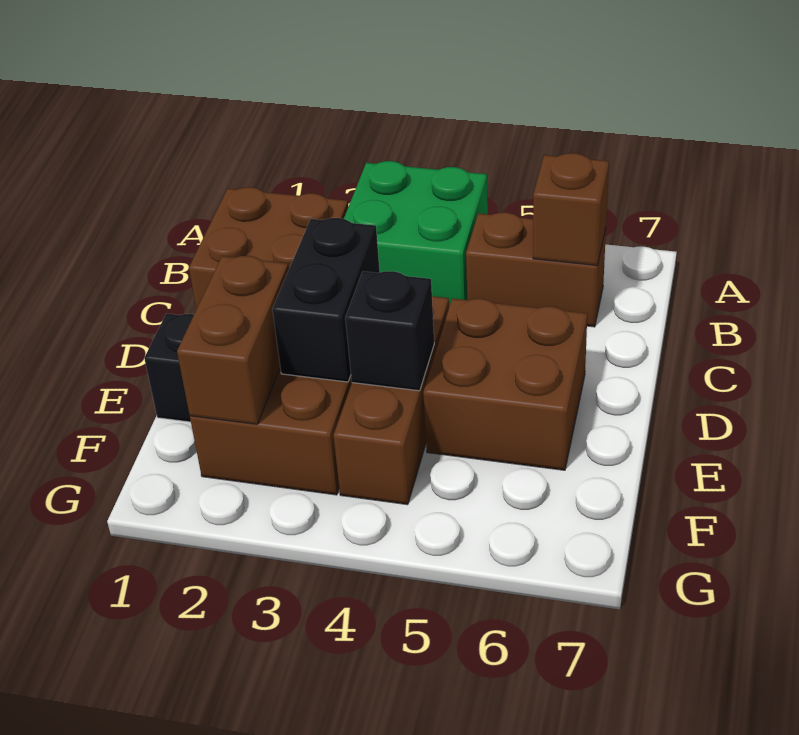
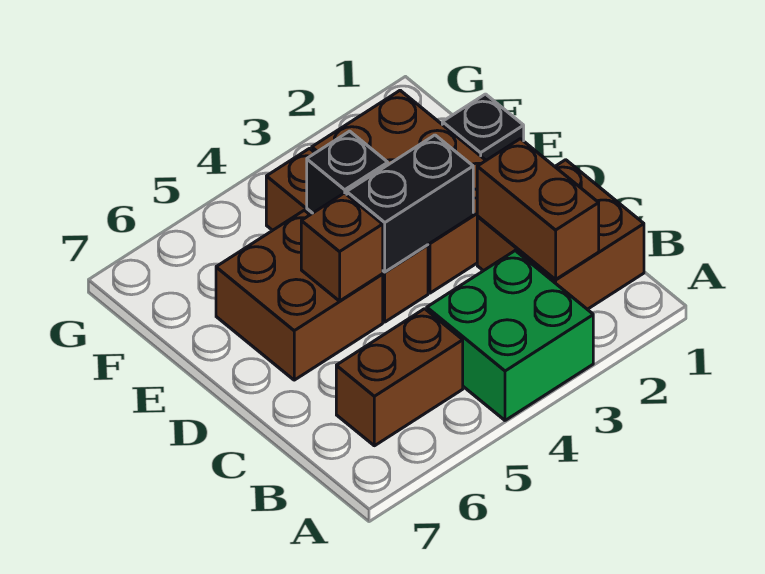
brown 1x1 brick [533,153,609,266] -> brown 1x1 brick moved to [301,193,383,301]
black 1x2 brick [272,218,380,382] -> black 1x2 brick turned to [347,135,473,272]
brown 1x2 brick [177,256,289,424] -> brown 1x2 brick moved to [477,139,599,279]

